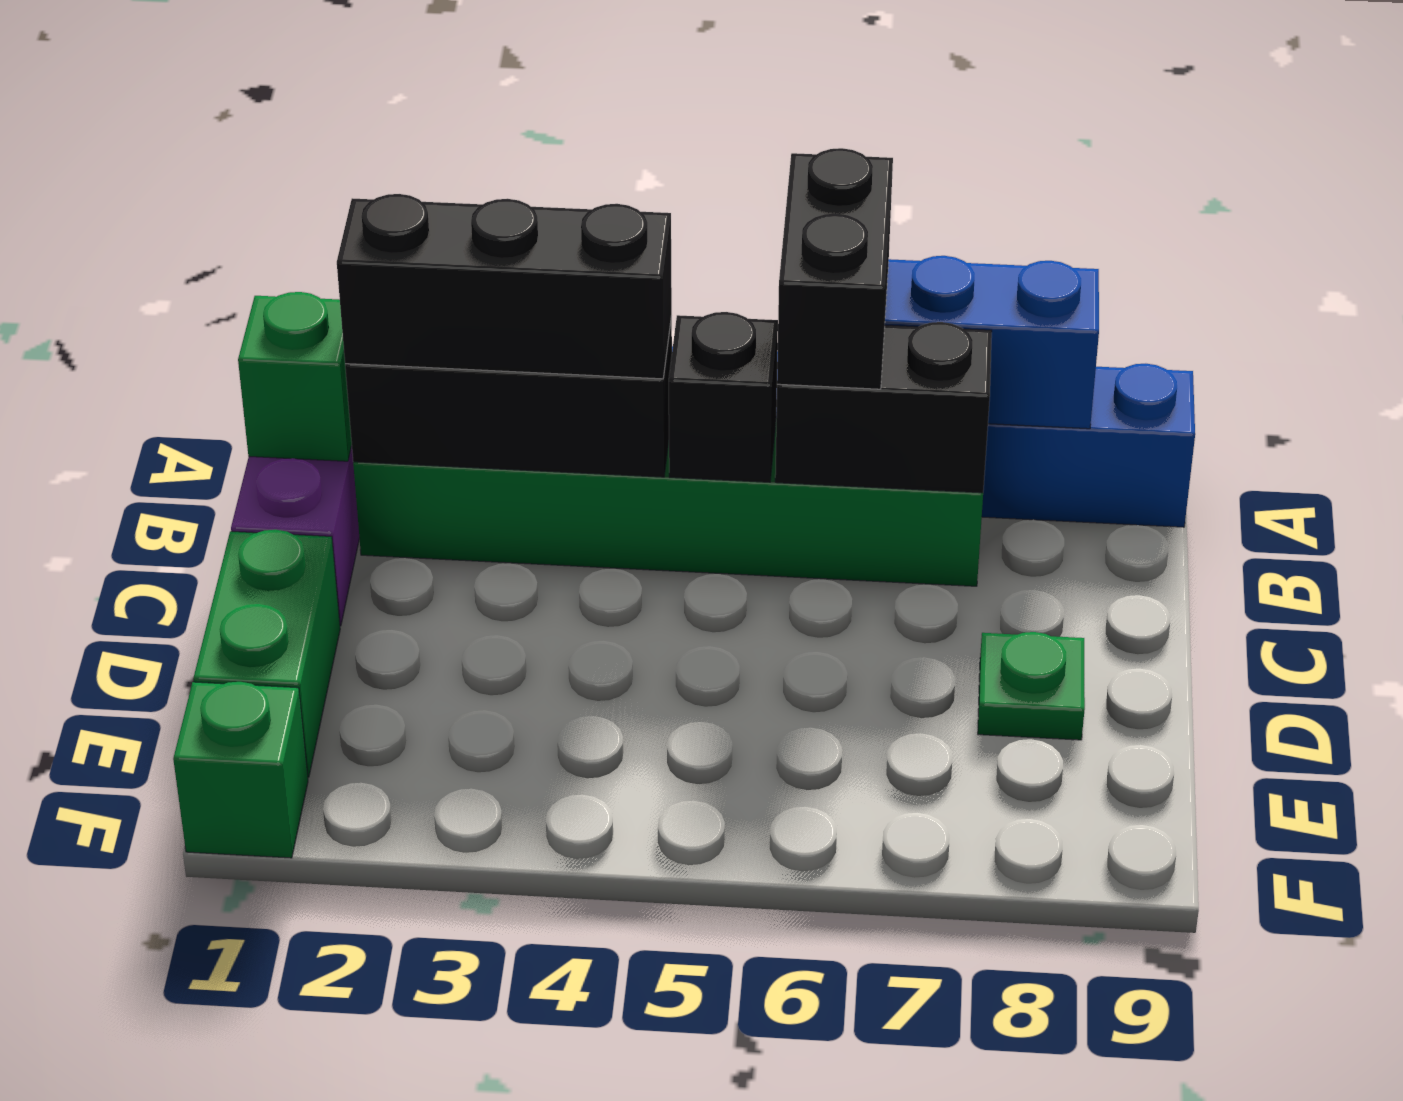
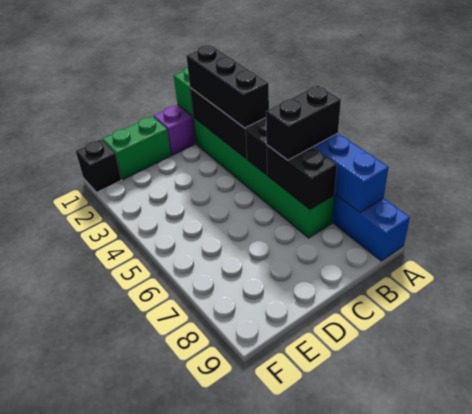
green 1x1 plate [978,632,1085,740] -> none
green 1x1 brick [173,682,308,858] -> black 1x1 brick [76,139,121,192]

